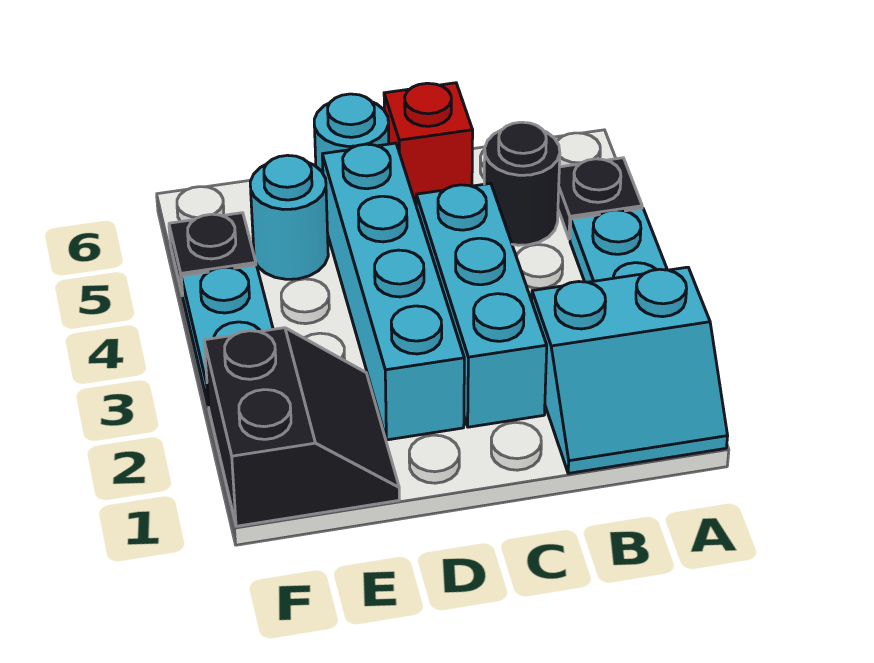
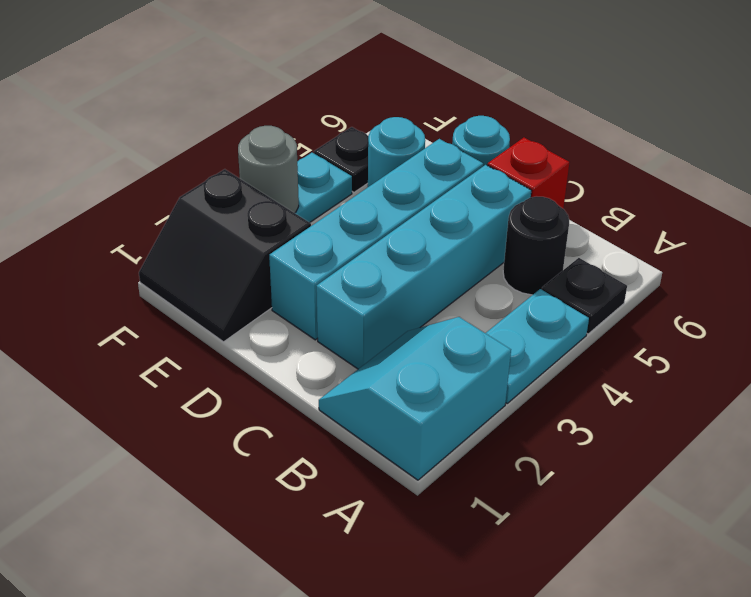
cyan 2x2 slope [532,267,728,473] -> cyan 2x2 slope turned to [319,317,511,480]
cyan 1x3 brick [416,183,547,427] -> cyan 1x4 brick [316,165,531,369]
black 2x2 slope [204,328,399,526] -> black 2x2 slope turned to [139,169,311,342]
none -> grey 1x1 round brick [238,126,299,213]

